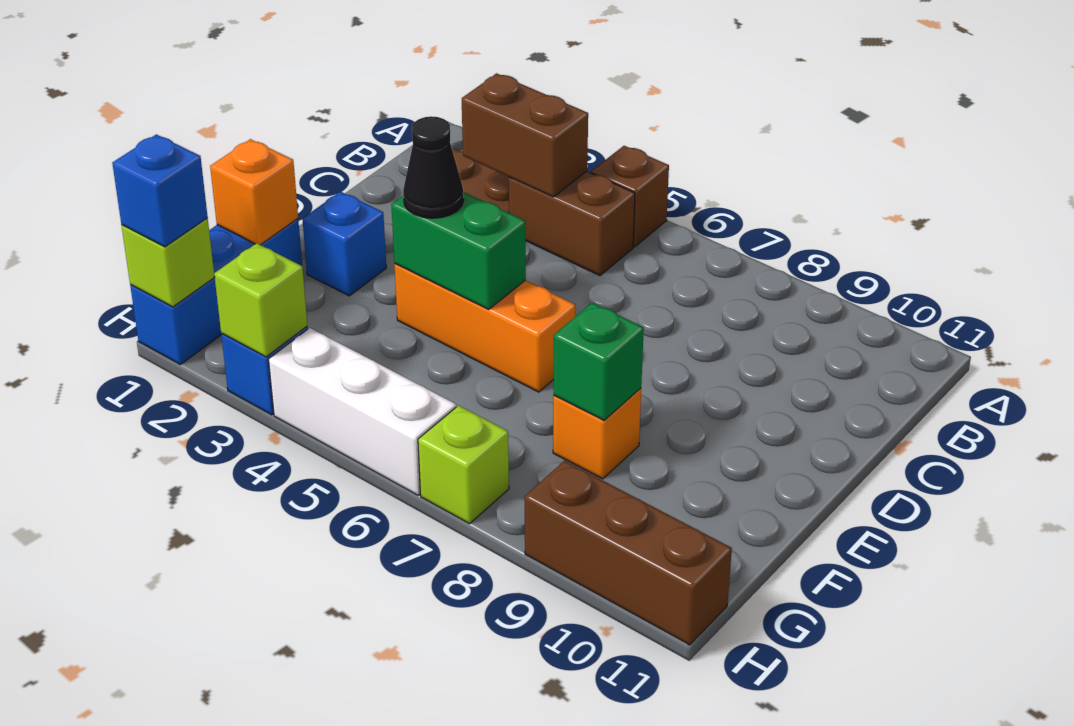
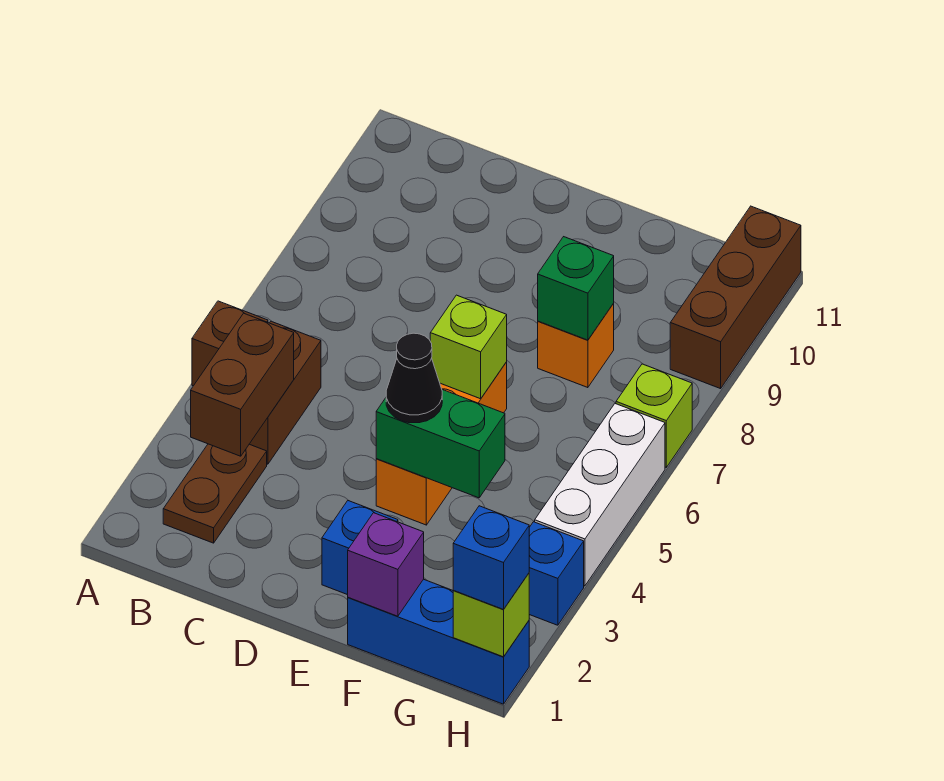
green 1x2 brick [391,192,526,309] -> green 1x2 brick turned to [376,390,505,498]
orange 1x1 brick [210,139,298,245] -> purple 1x1 brick [348,513,424,616]
lime 1x1 brick [214,243,307,357] -> lime 1x1 brick moved to [430,295,507,399]

